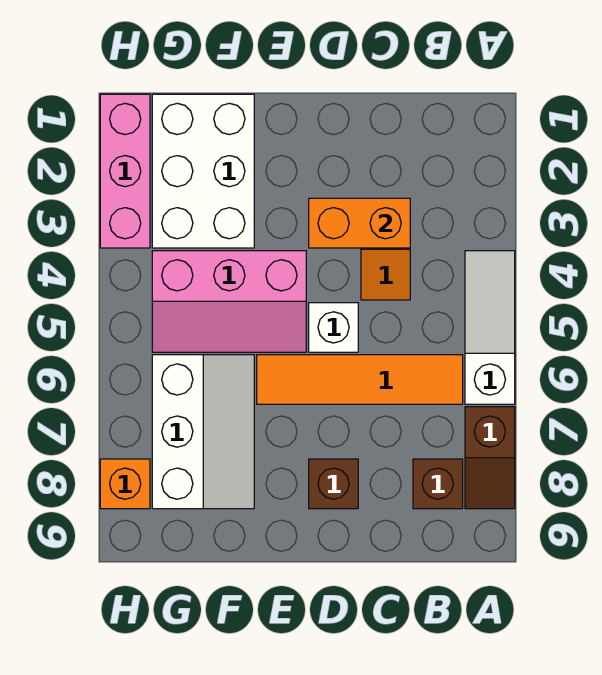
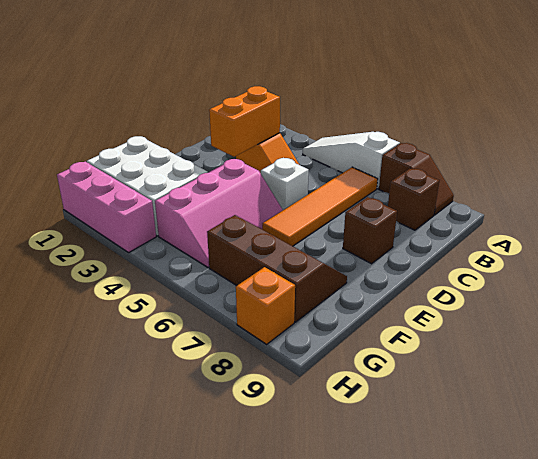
white 2x3 slope [152,355,254,509] -> brown 2x3 slope [207,215,347,322]

